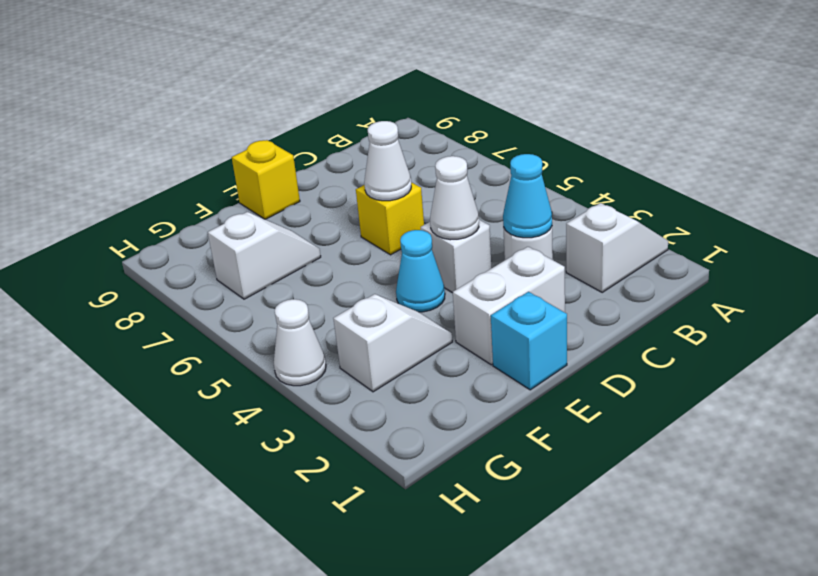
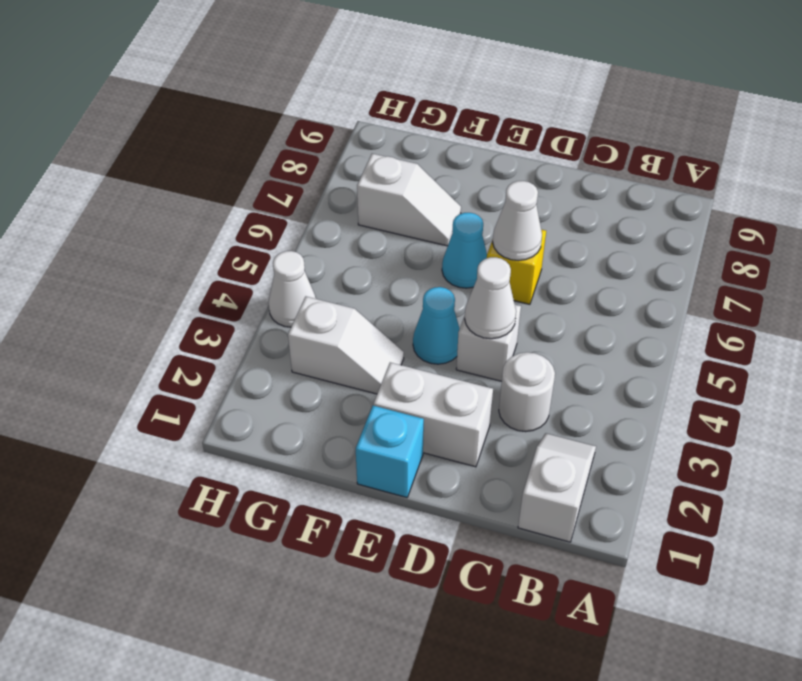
white 1x2 slope [566,203,668,292] -> white 1x2 slope turned to [518,433,596,542]
cyan 1x1 cone [503,154,552,238] -> cyan 1x1 cone moved to [442,213,487,288]
yellow 1x1 brick [232,140,300,219] -> none

